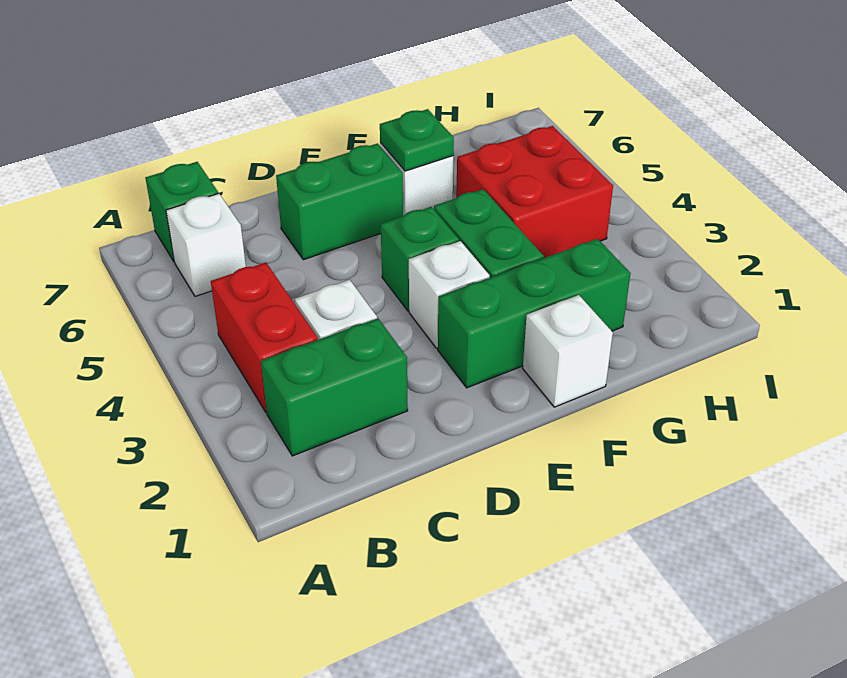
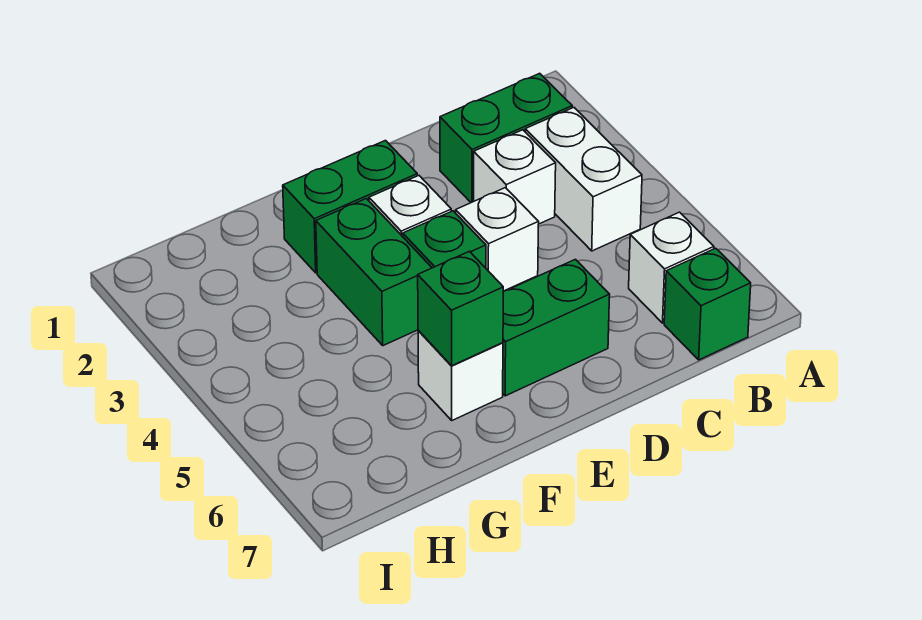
red 1x2 brick [211,263,318,412] -> white 1x2 brick [525,108,642,251]
green 1x3 brick [438,239,631,388] -> green 1x2 brick [283,141,417,273]
white 1x1 brick [523,295,613,407] -> white 1x1 brick moved to [456,188,539,291]
green 1x1 plate [380,109,454,171] -> green 1x1 brick [418,251,503,366]
red 2x2 brick [456,126,613,258] -> none

